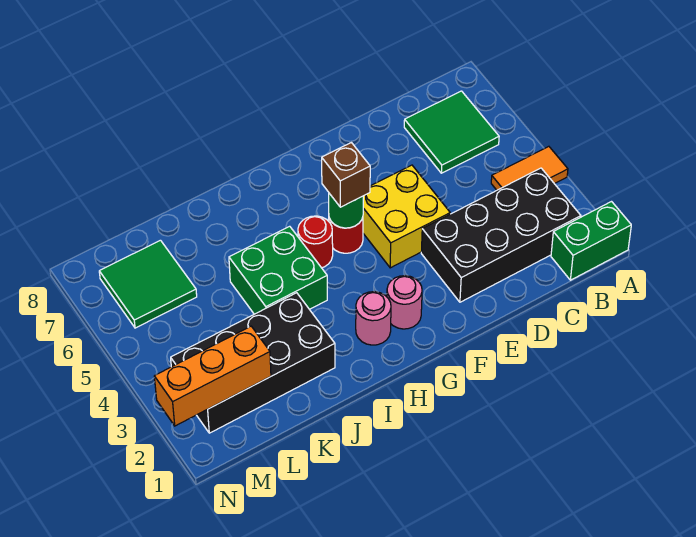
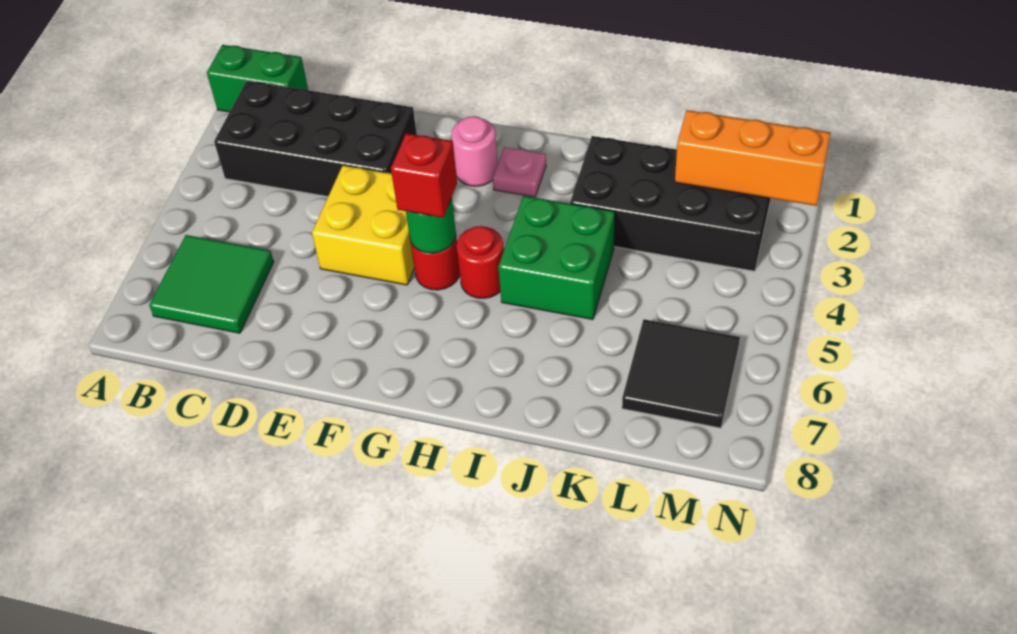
orange 1x2 tile [491,146,568,190] -> none
brown 1x1 brick [322,143,370,207] -> red 1x1 brick [391,133,457,218]
pink 1x1 round brick [356,292,391,345] -> pink 1x1 plate [493,147,546,197]
green 2x2 tile [99,240,197,328] -> black 2x2 tile [622,319,740,428]

